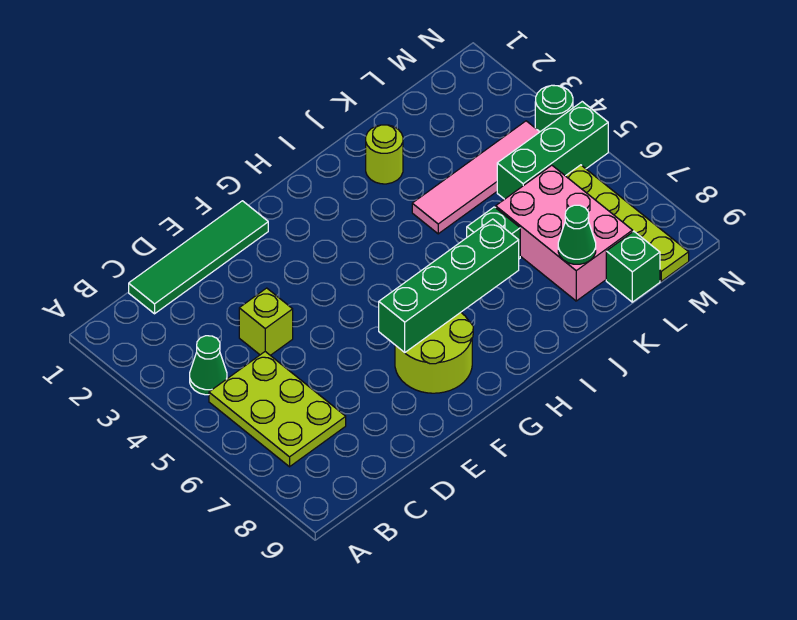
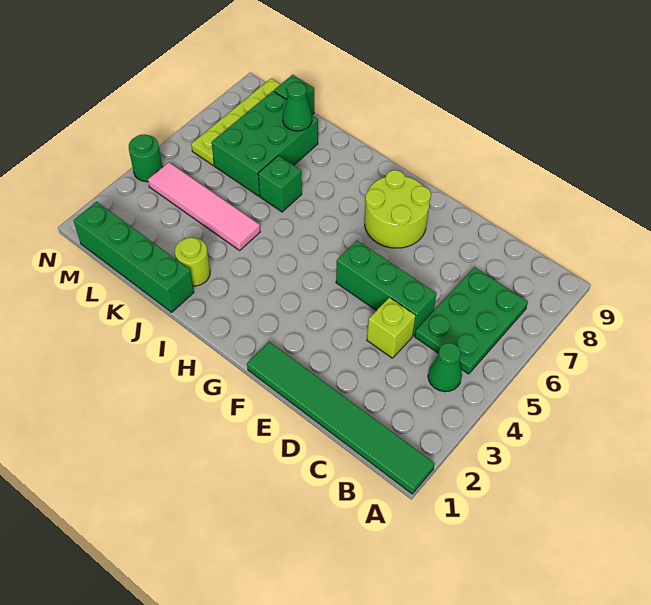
lime 2x3 plate [209,352,346,467] -> green 2x3 plate [415,267,528,374]
green 1x4 tile [129,201,268,314] -> green 1x6 tile [247,342,435,494]
green 1x4 brick [379,219,519,353] -> green 1x4 brick moved to [74,202,194,312]
pink 2x3 brick [496,165,633,301] -> green 2x3 brick [212,91,318,196]
green 1x3 brick [497,102,608,199] -> green 1x3 brick moved to [336,240,436,336]

